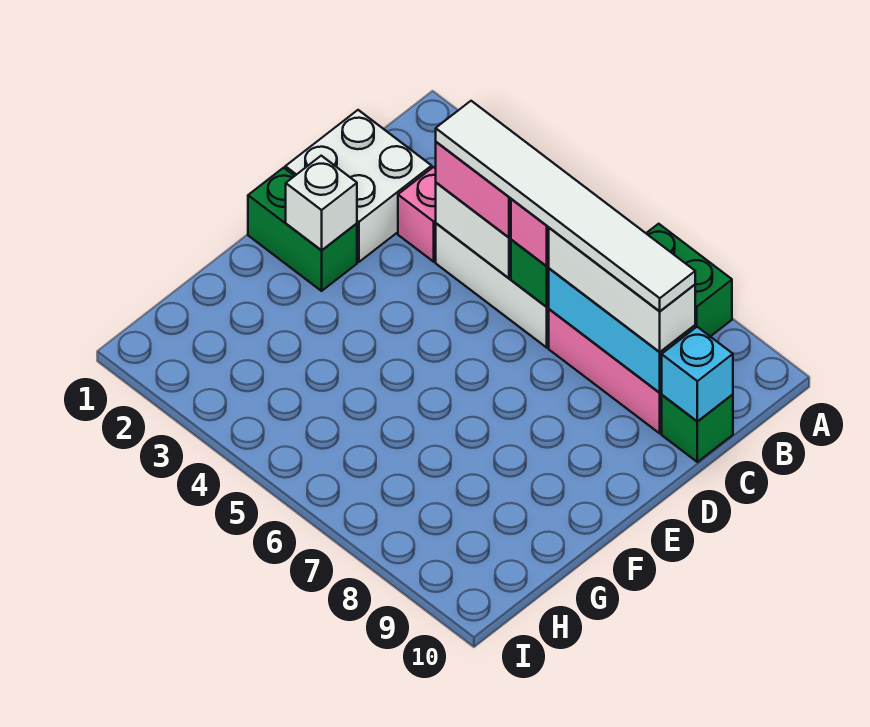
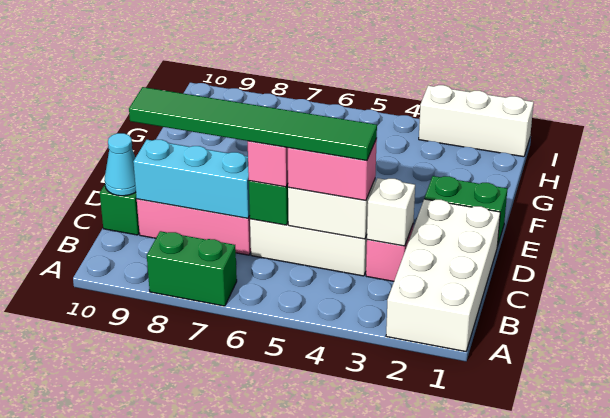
white 2x2 brick [285,110,432,262] -> white 2x4 brick [386,199,500,352]
white 1x6 tile [436,101,695,311] -> green 1x6 tile [129,87,377,161]
white 1x3 brick [549,228,695,352] -> white 1x3 brick moved to [419,85,534,157]
cyan 1x1 brick [662,327,733,422] -> cyan 1x1 cone [105,133,136,196]
white 1x1 brick [286,156,357,250] -> white 1x1 brick moved to [367,178,415,246]

